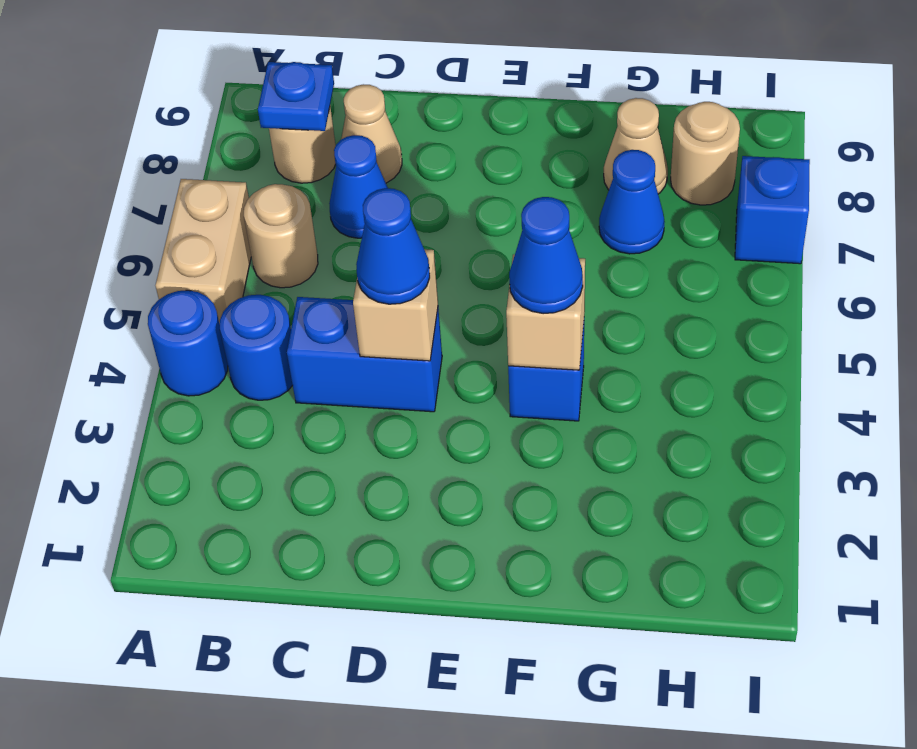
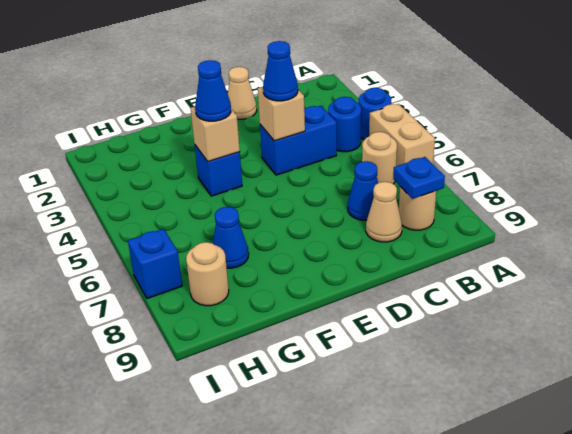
tan 1x1 cone [604,98,668,194] -> tan 1x1 cone moved to [228,67,257,119]

